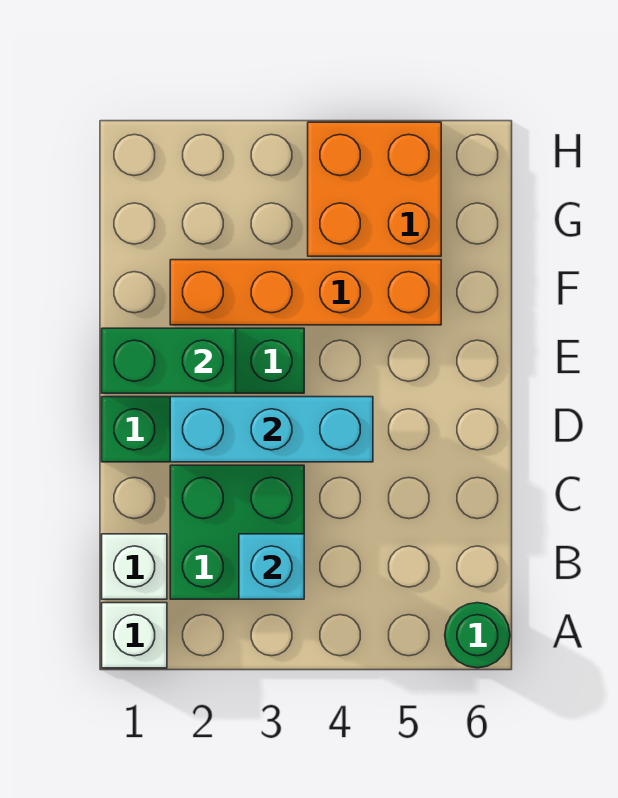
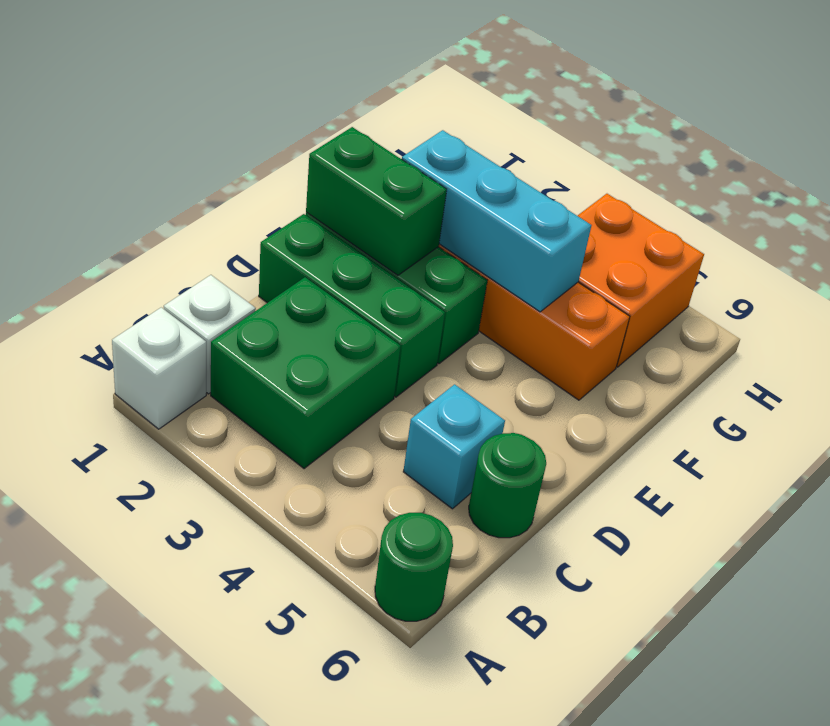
cyan 1x1 brick [239,534,304,599] -> cyan 1x1 brick moved to [403,384,505,509]
none -> green 1x1 round brick [469,433,546,538]
cyan 1x3 brick [170,397,373,462] -> cyan 1x3 brick moved to [402,130,592,312]

